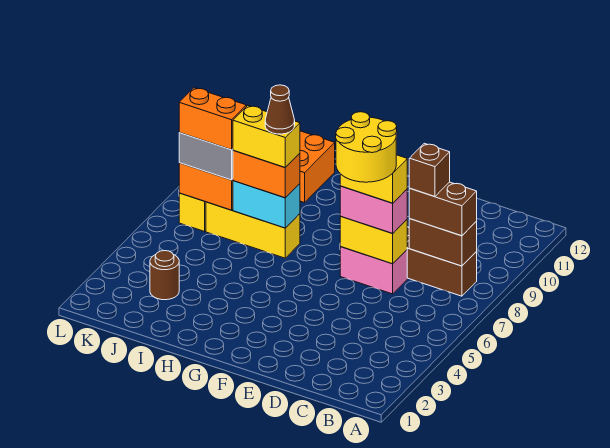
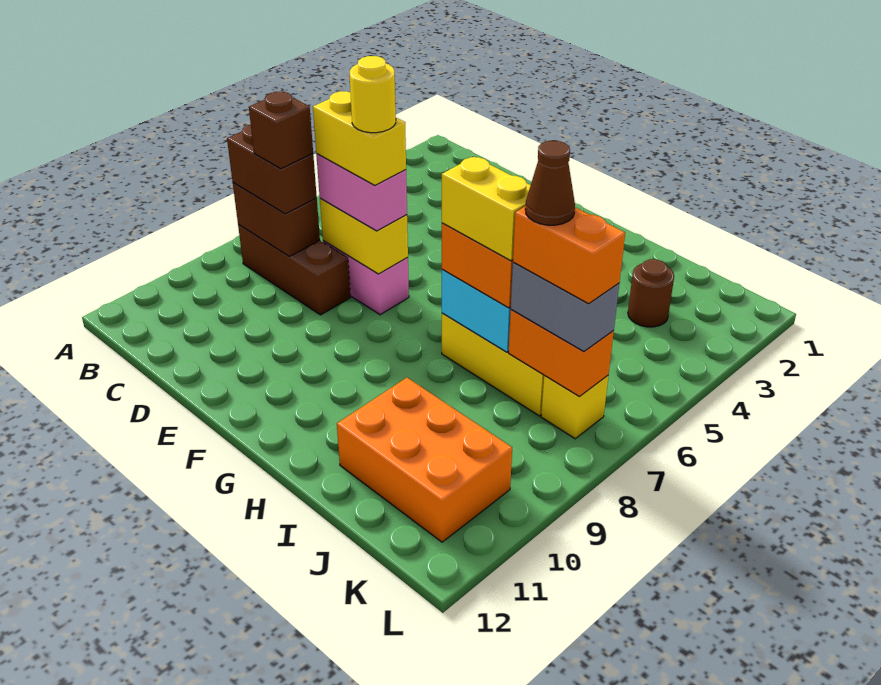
yellow 2x2 round brick [336,112,397,182] -> yellow 1x1 round brick [350,56,396,133]
brown 1x1 cone [265,85,295,134] -> brown 1x1 cone moved to [525,141,575,225]

